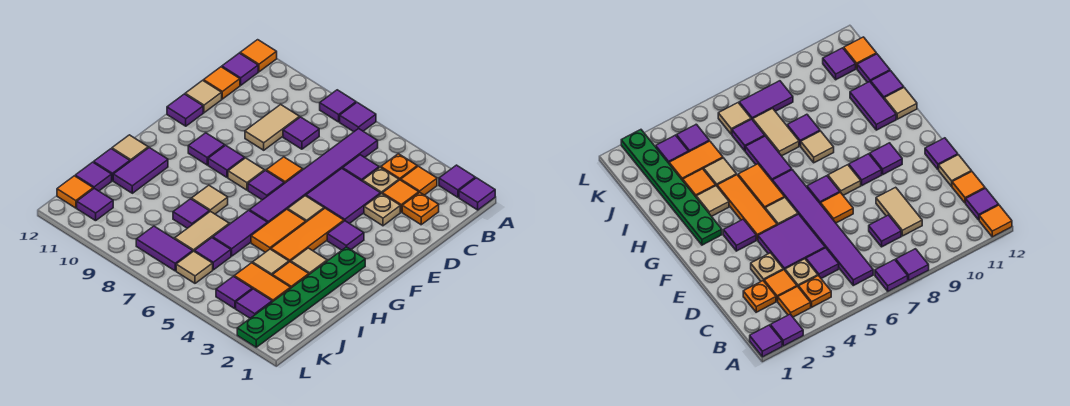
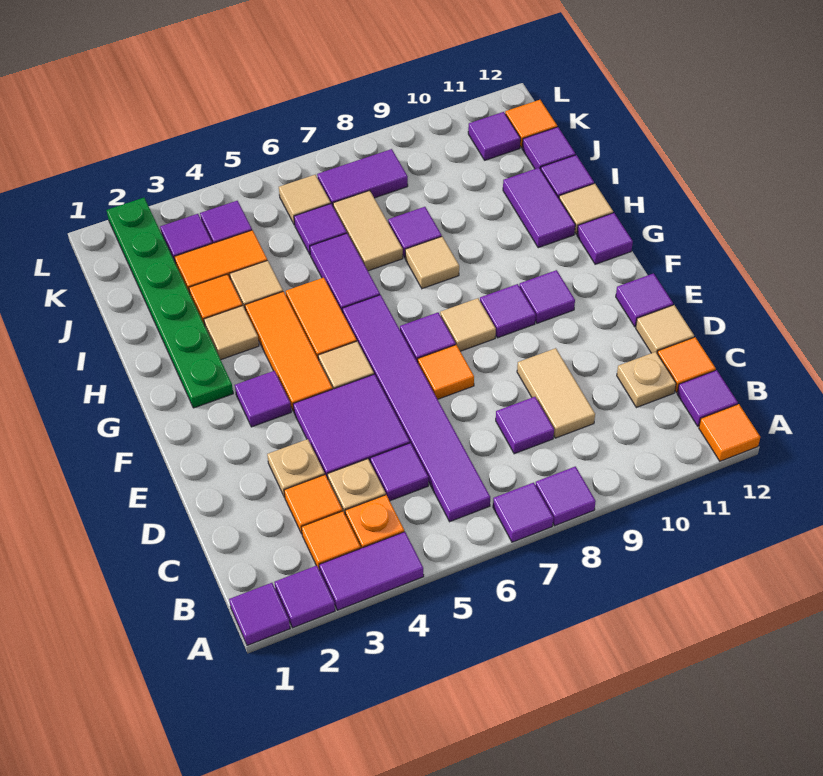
none -> purple 1x2 tile [319,532,424,610]
orange 1x1 plate [402,193,439,225] -> none
none -> tan 1x1 plate [617,352,676,408]
none -> purple 1x1 tile [577,213,633,264]

